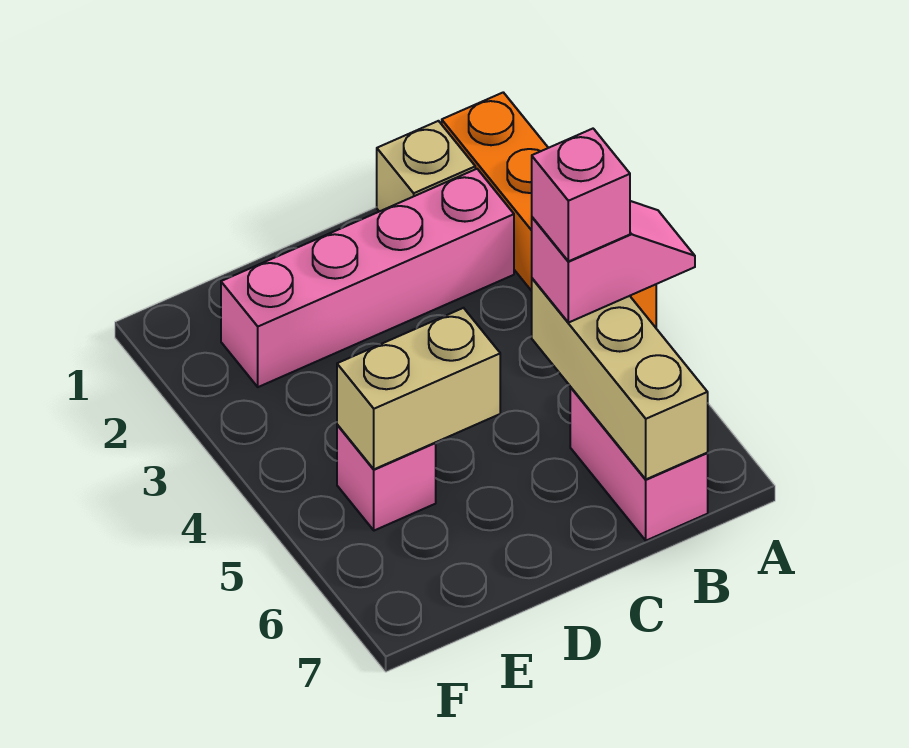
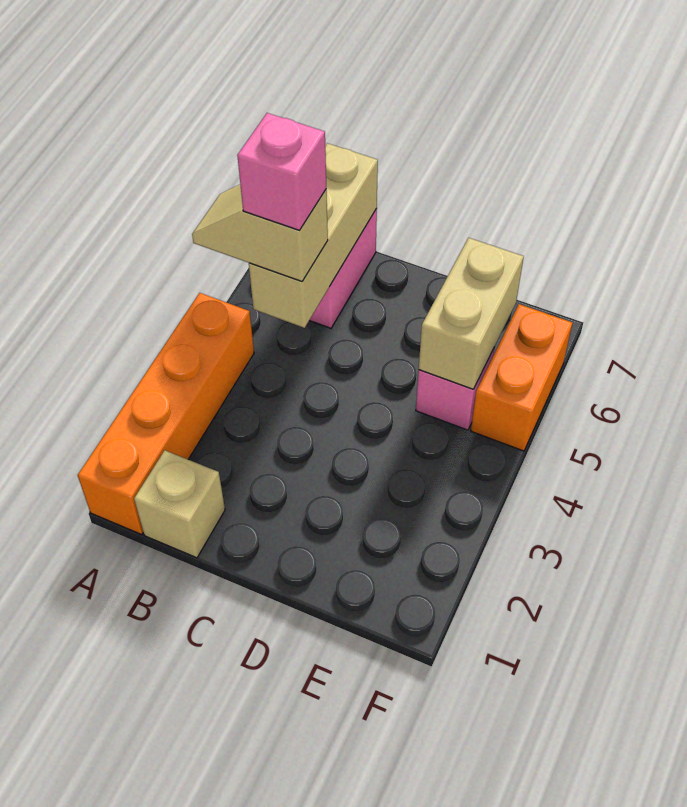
pink 1x2 slope [532,201,695,323] -> tan 1x2 slope [192,185,328,281]
pink 1x4 brick [221,169,514,387] -> none
tan 1x2 brick [337,308,500,469] -> tan 1x2 brick turned to [419,238,524,389]
none -> orange 1x2 brick [471,304,572,451]

